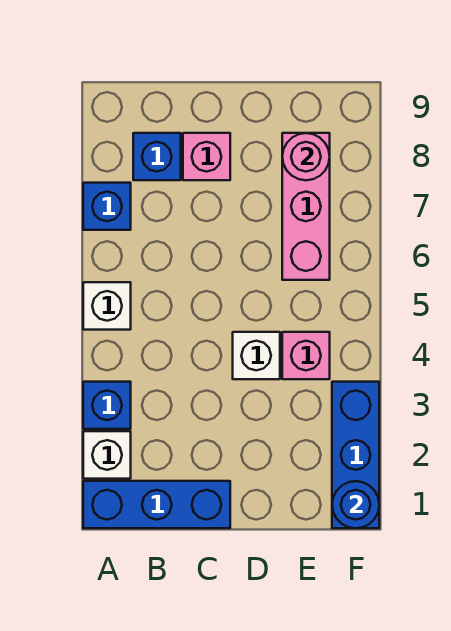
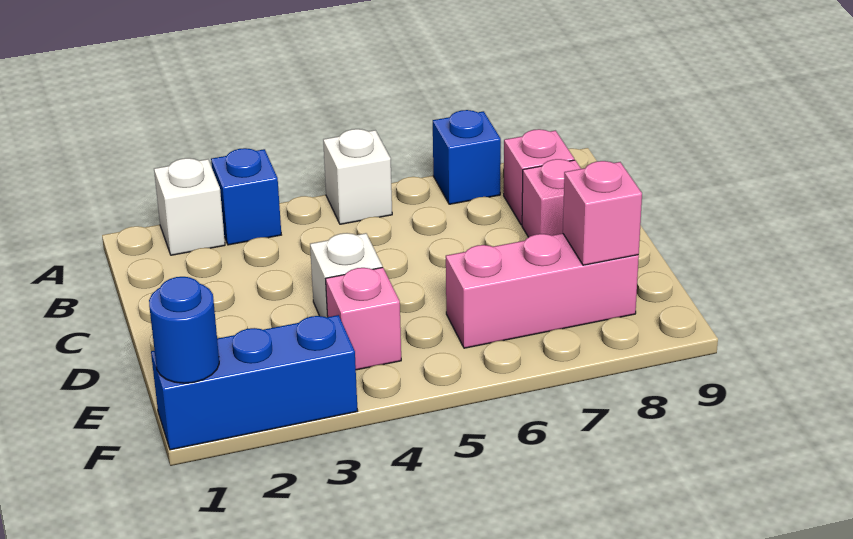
blue 1x3 brick [83,481,230,528] -> none
blue 1x1 brick [133,133,181,180] -> pink 1x1 brick [504,129,574,225]
pink 1x1 round brick [282,133,330,180] -> pink 1x1 brick [563,161,642,265]

